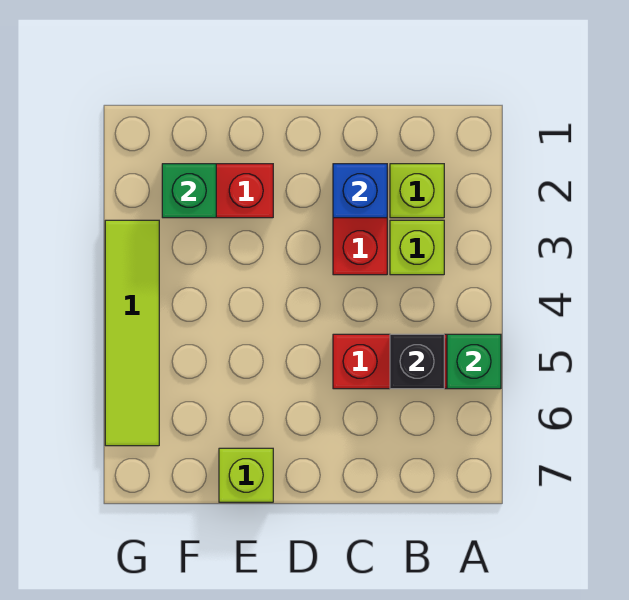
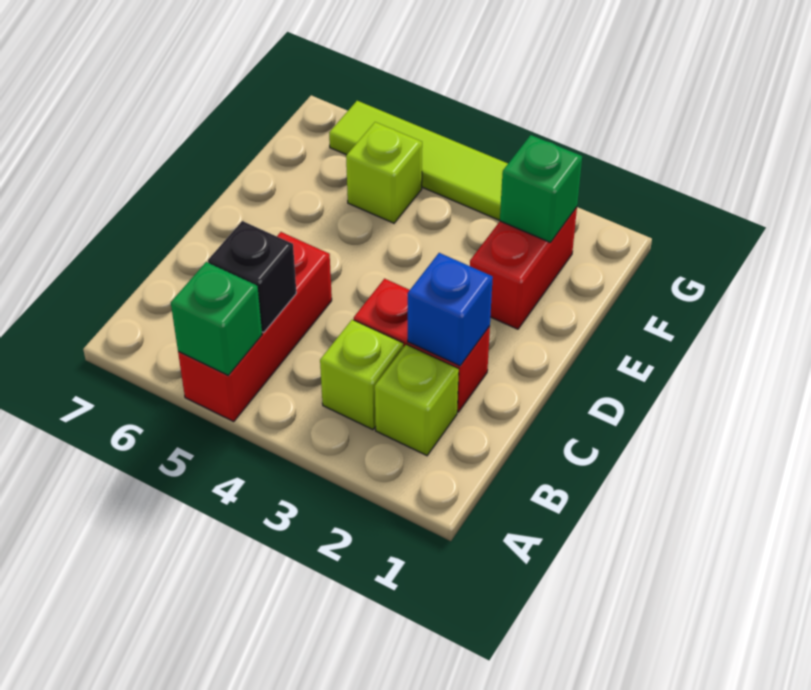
lime 1x1 brick [219,448,273,502] -> lime 1x1 brick moved to [346,122,422,223]

